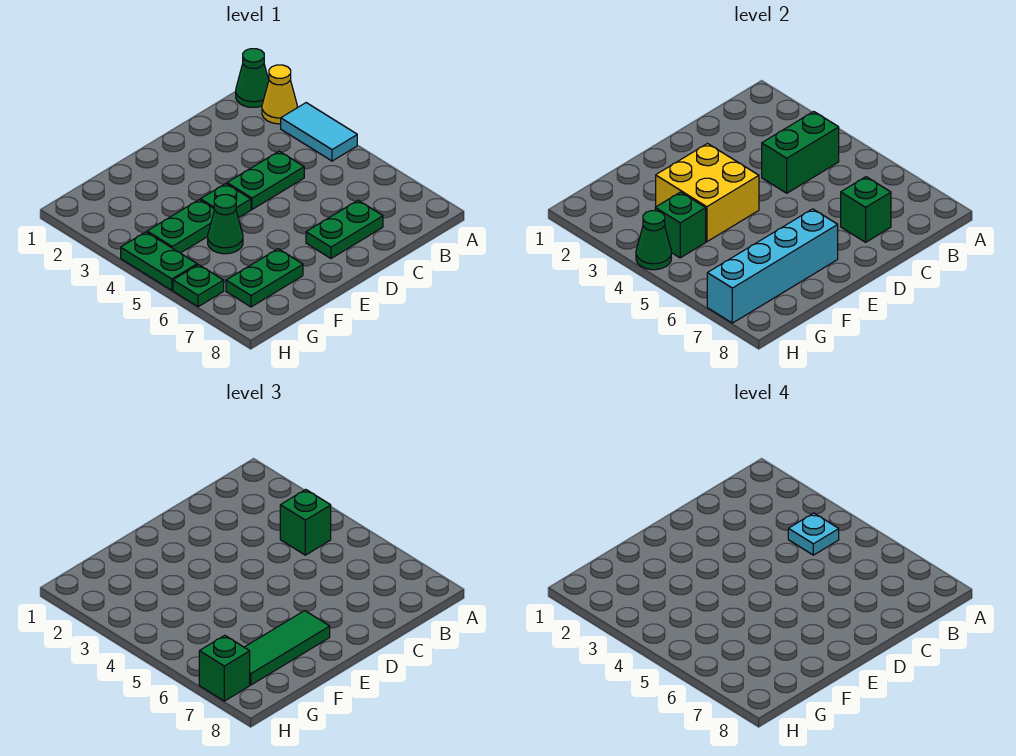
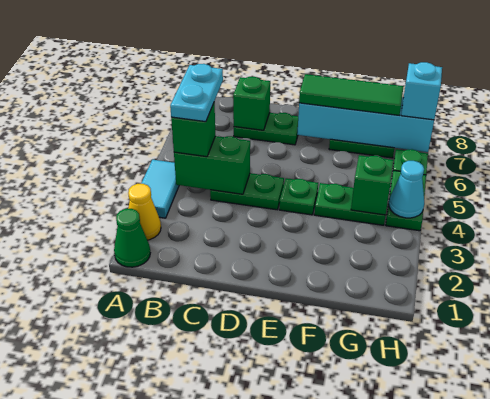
cyan 1x1 plate [788,513,839,555] -> cyan 1x2 plate [170,64,223,122]
yellow 2x2 brick [656,144,759,242] -> none
green 1x1 cone [208,195,243,254] -> none
green 1x1 cone [636,211,671,270] -> cyan 1x1 cone [389,161,424,218]
green 1x1 brick [199,635,250,701] -> cyan 1x1 brick [401,62,442,120]

